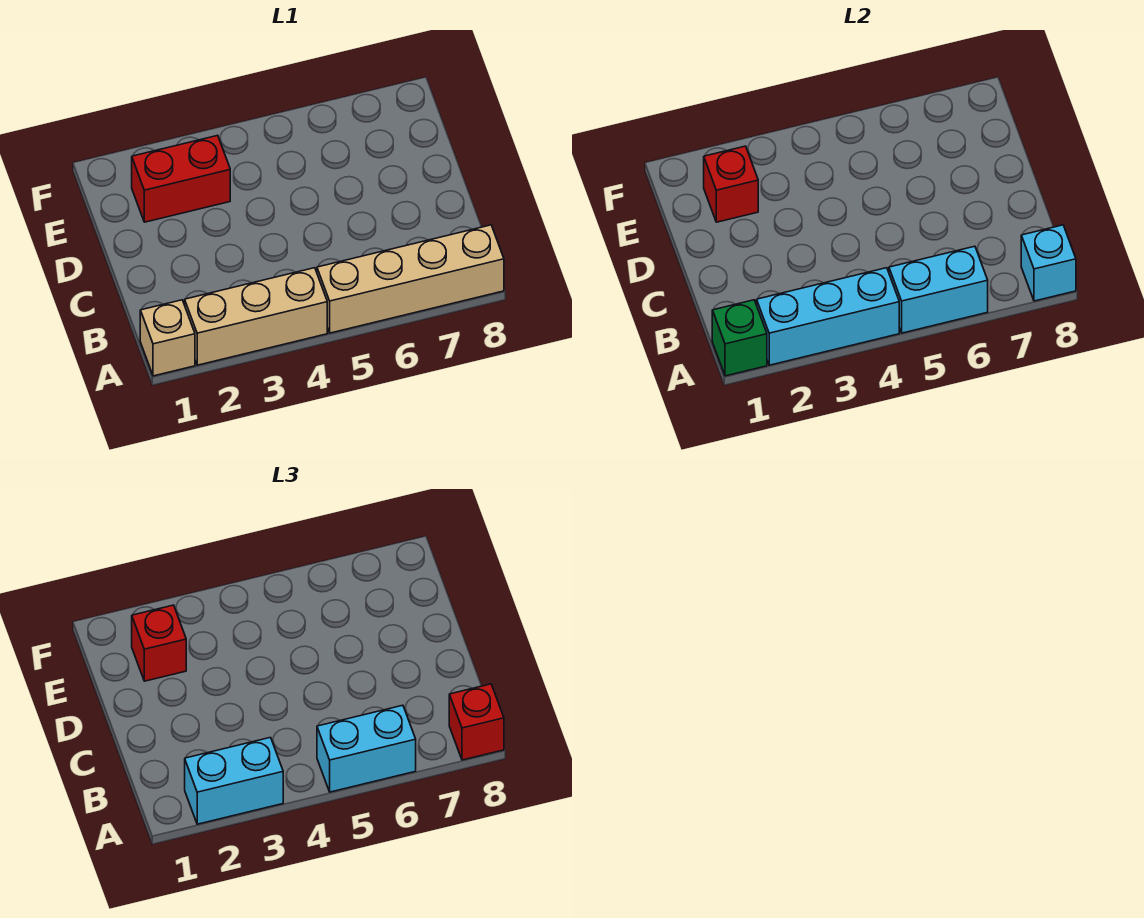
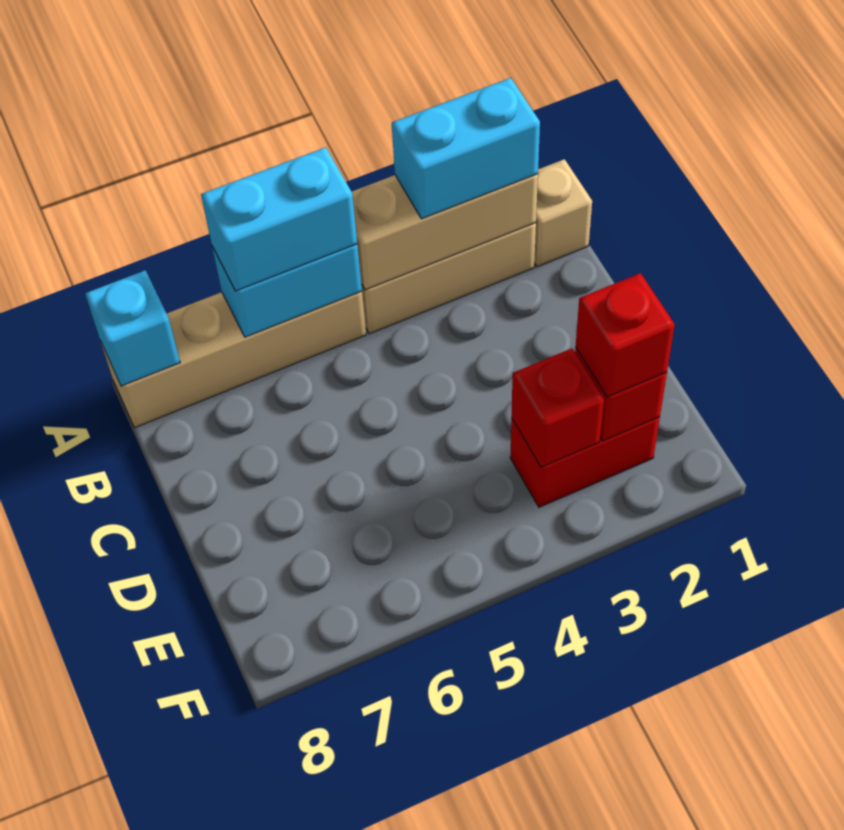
green 1x1 brick [712,300,767,376] -> none
cyan 1x3 brick [757,268,899,365] -> tan 1x3 brick [352,174,538,290]
red 1x1 brick [449,684,504,760] -> red 1x1 brick moved to [511,348,604,467]

